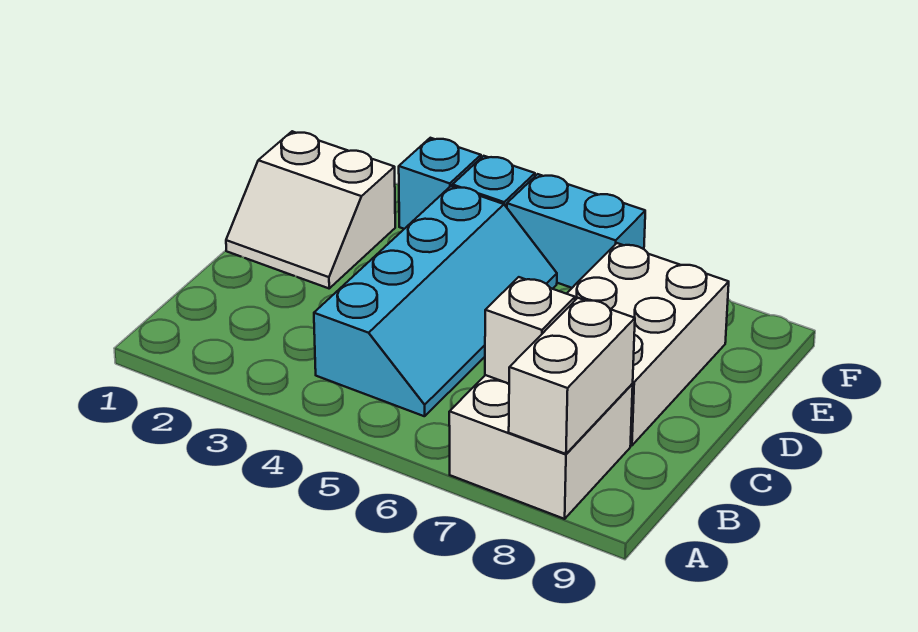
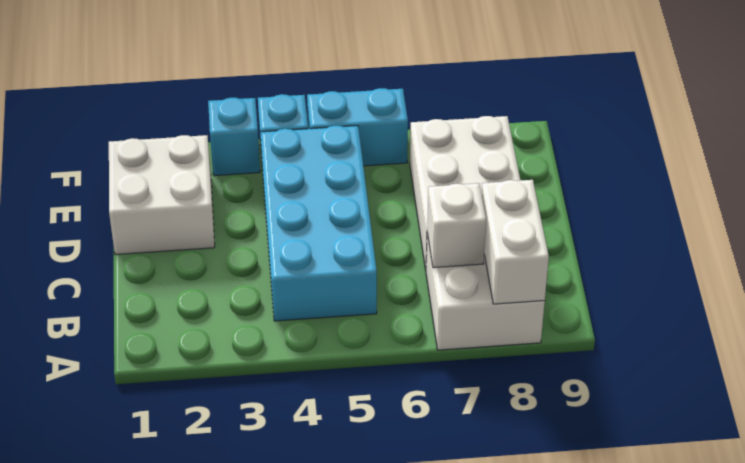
cyan 2x4 slope [314,186,557,416] -> cyan 2x4 brick [260,125,377,321]
white 2x2 slope [226,131,395,288] -> white 2x2 brick [109,135,215,254]

